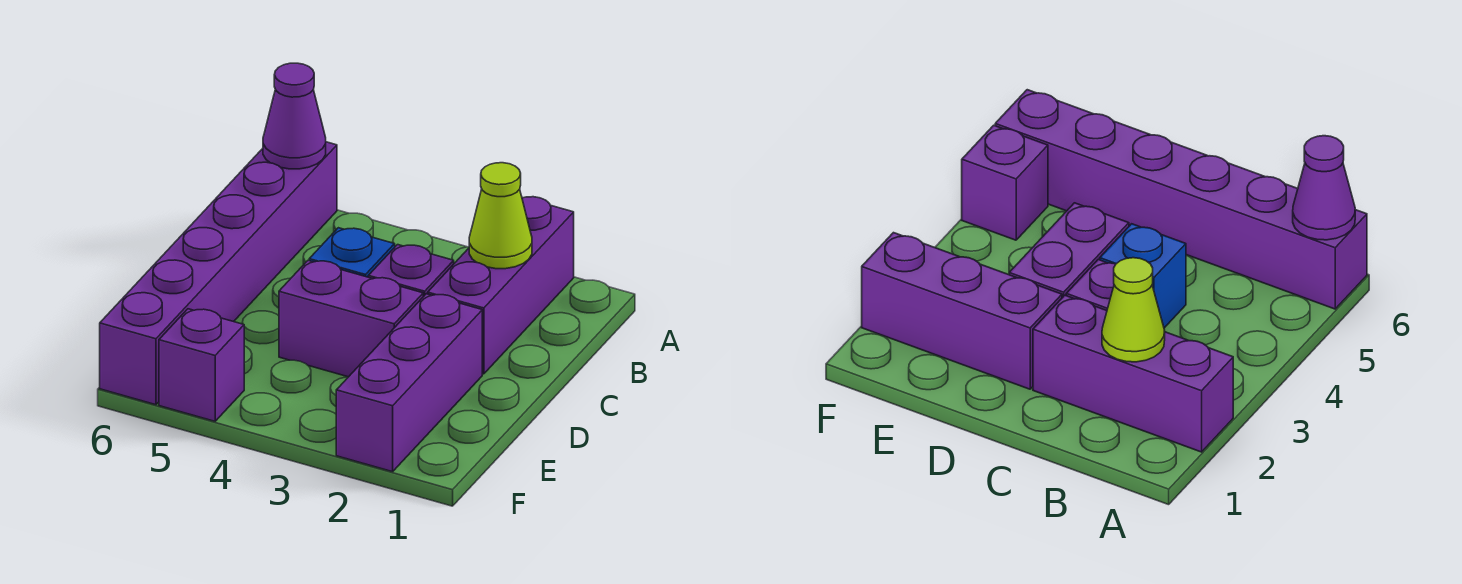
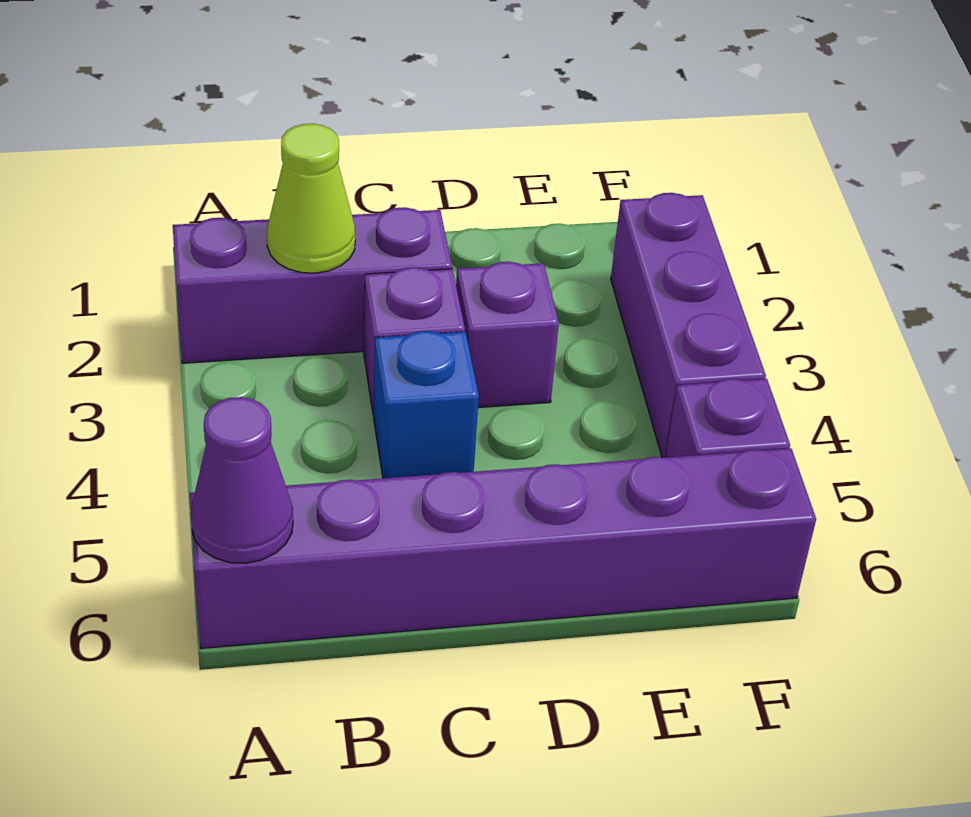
purple 1x3 brick [336,294,482,472] -> purple 1x3 brick turned to [611,193,766,458]
purple 1x2 brick [279,260,423,377] -> purple 1x1 brick [456,262,559,408]

